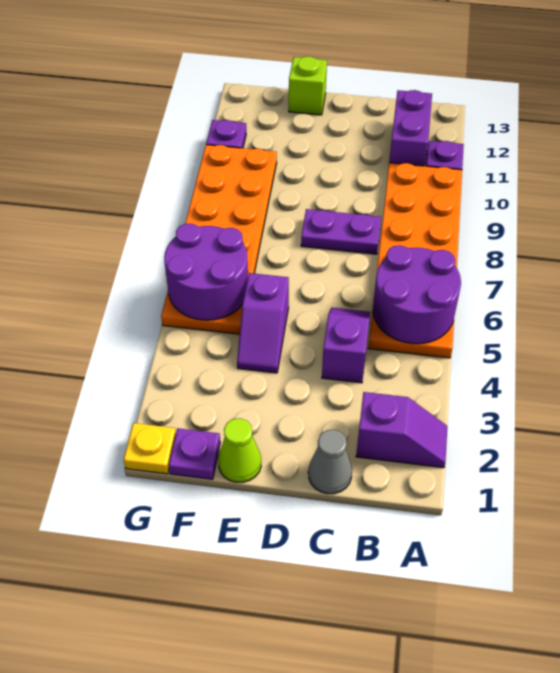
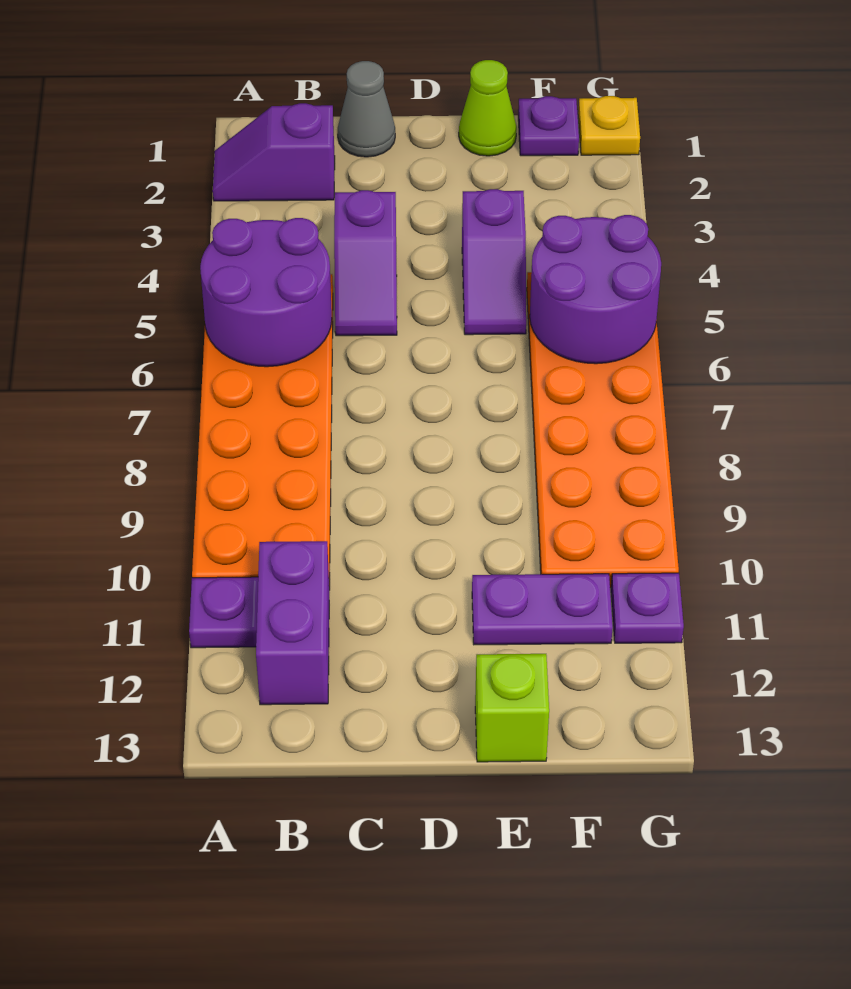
purple 1x2 plate [301,209,381,254] -> purple 1x2 plate moved to [472,574,613,645]
purple 1x2 slope [237,273,289,373] -> purple 1x2 slope turned to [462,189,526,335]

